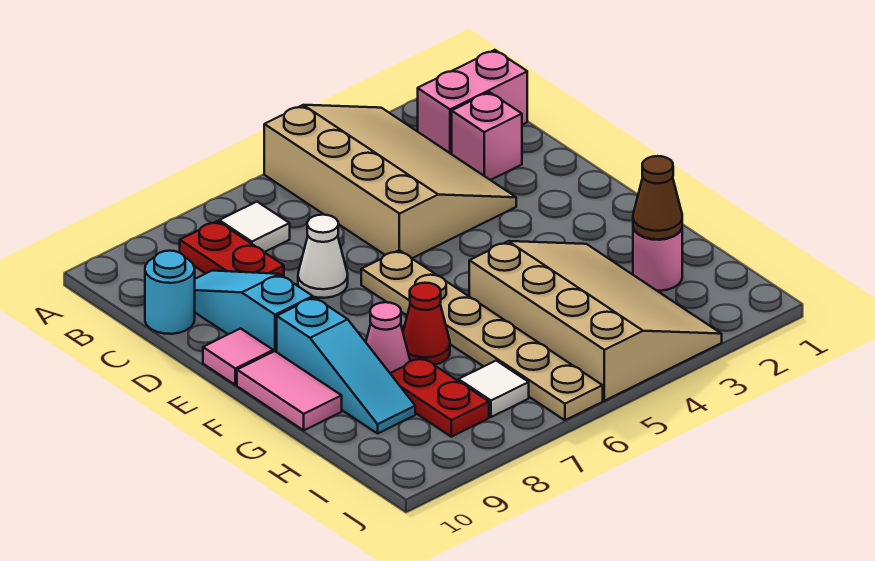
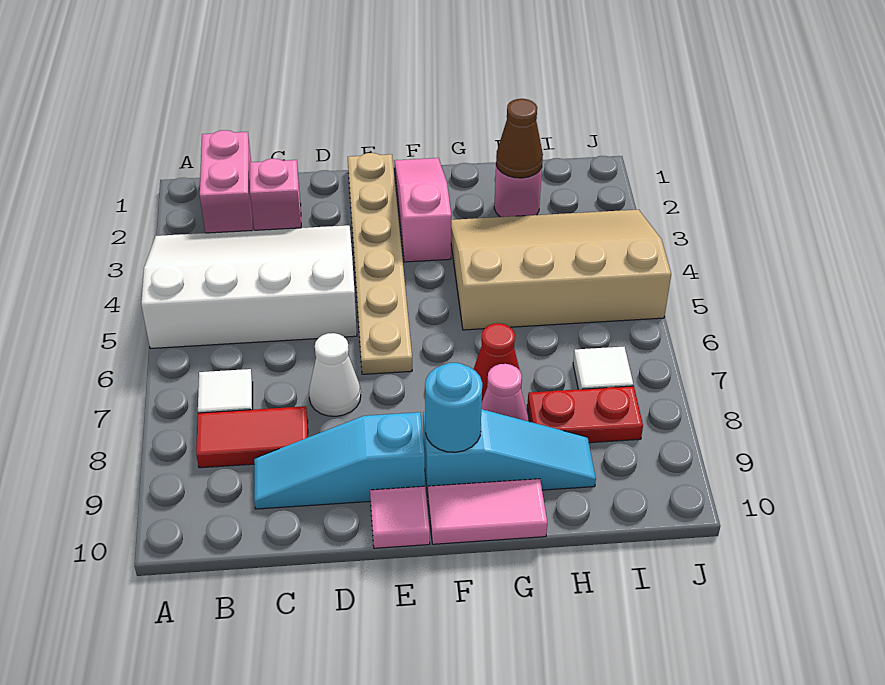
tan 3x4 slope [264,105,516,258] -> white 3x4 slope [141,225,357,349]
red 1x2 plate [180,221,284,277] -> red 1x2 tile [196,406,308,468]
cyan 1x1 round brick [145,251,195,334] -> cyan 1x1 round brick moved to [425,363,482,452]
tan 1x6 plate [361,250,603,420] -> tan 1x6 plate turned to [348,153,412,374]
none -> pink 1x3 slope [394,158,451,262]

